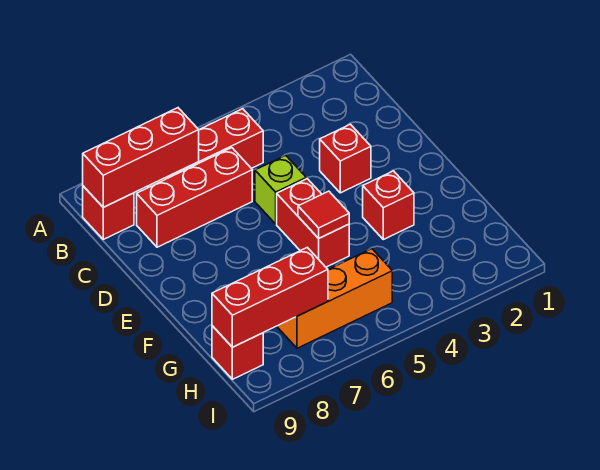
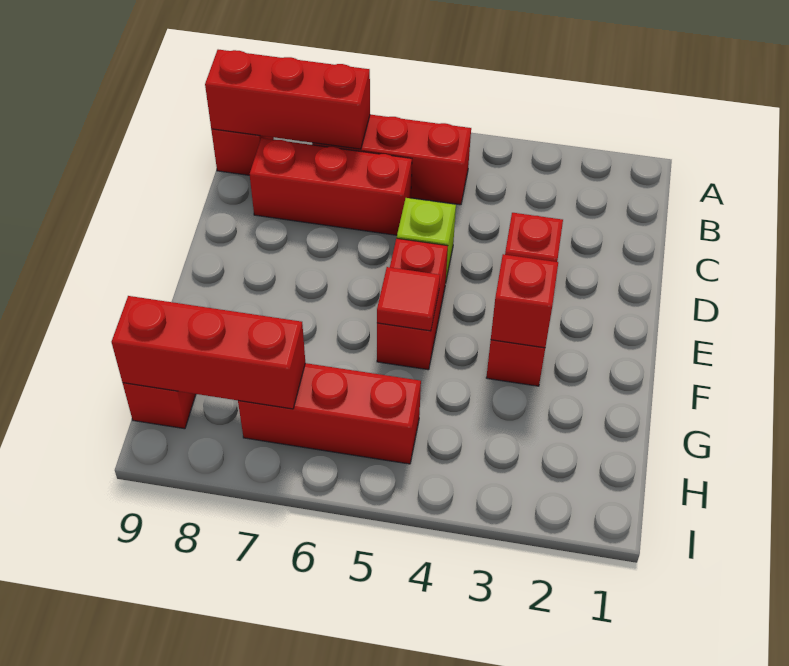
none -> red 1x1 brick [491,254,558,348]
orange 1x3 brick [277,249,392,348] -> red 1x3 brick [238,363,421,464]

